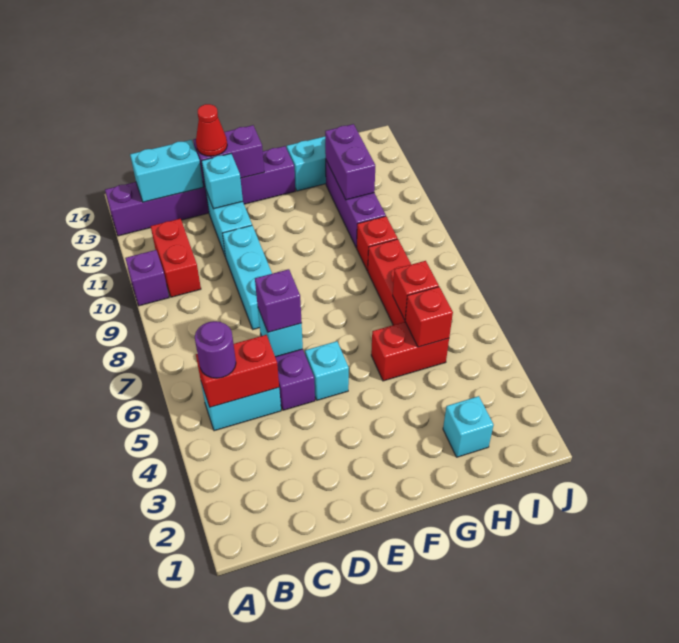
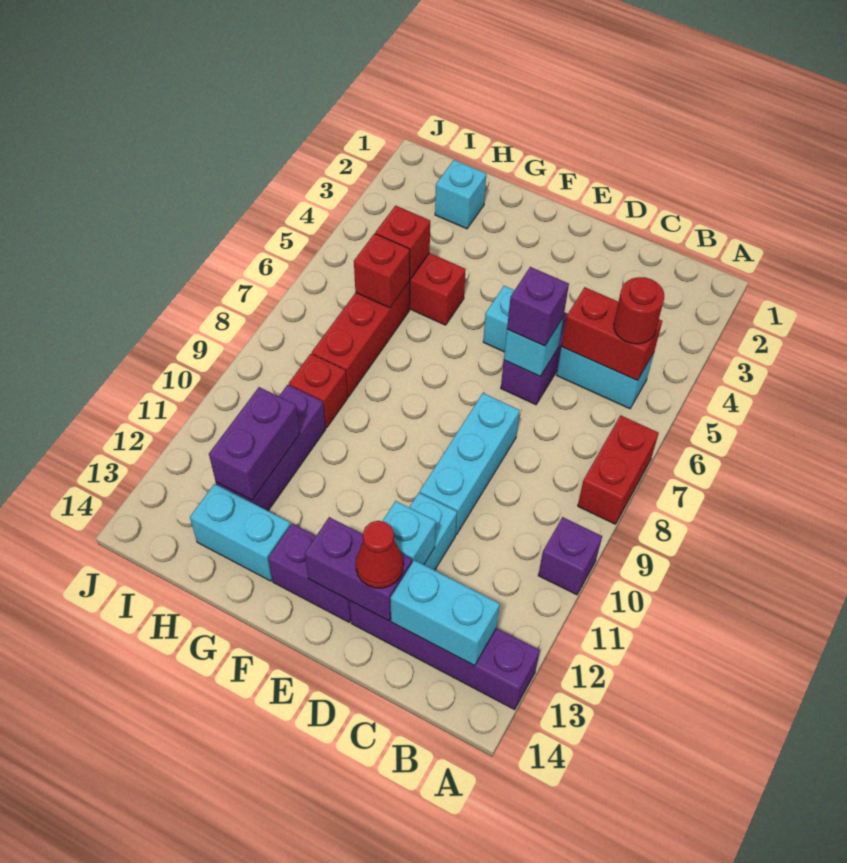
purple 1x1 round brick [195,321,236,378] -> red 1x1 round brick [614,277,664,344]
red 1x2 brick [151,219,201,297] -> red 1x2 brick moved to [578,415,659,524]

